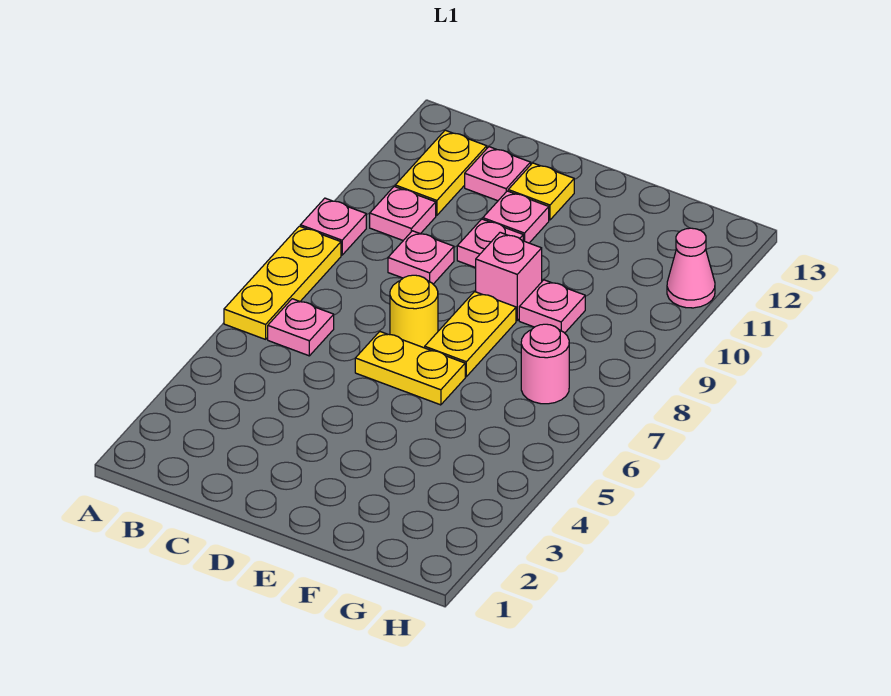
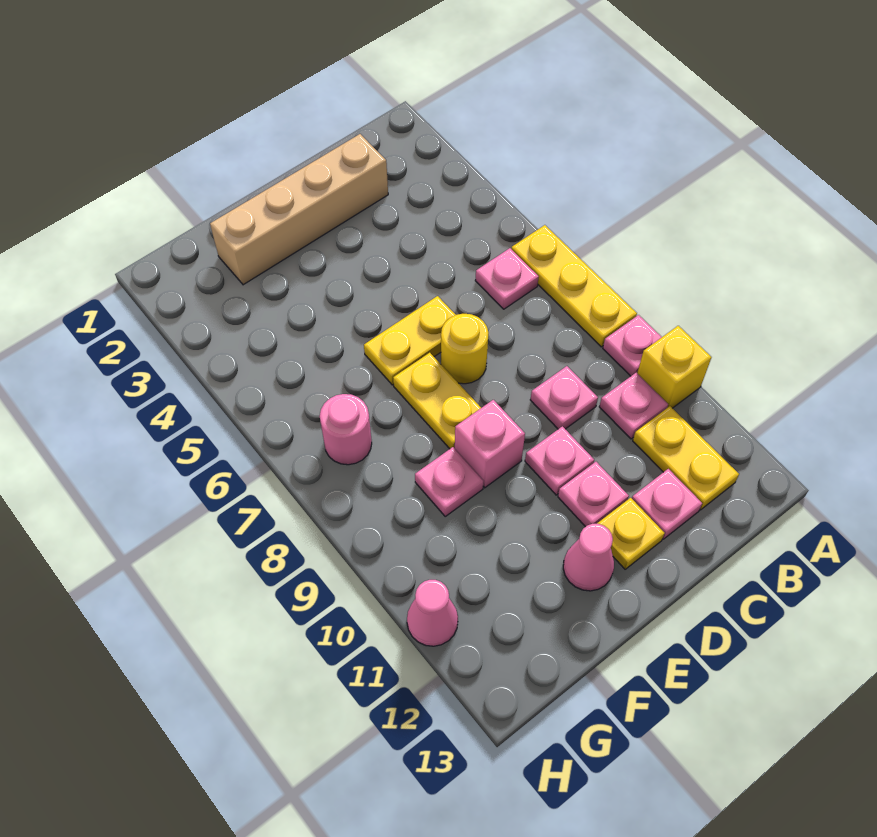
none -> yellow 1x1 brick [637,326,711,408]
none -> tan 1x4 brick [210,134,388,285]
none -> pink 1x1 cone [563,524,614,591]

